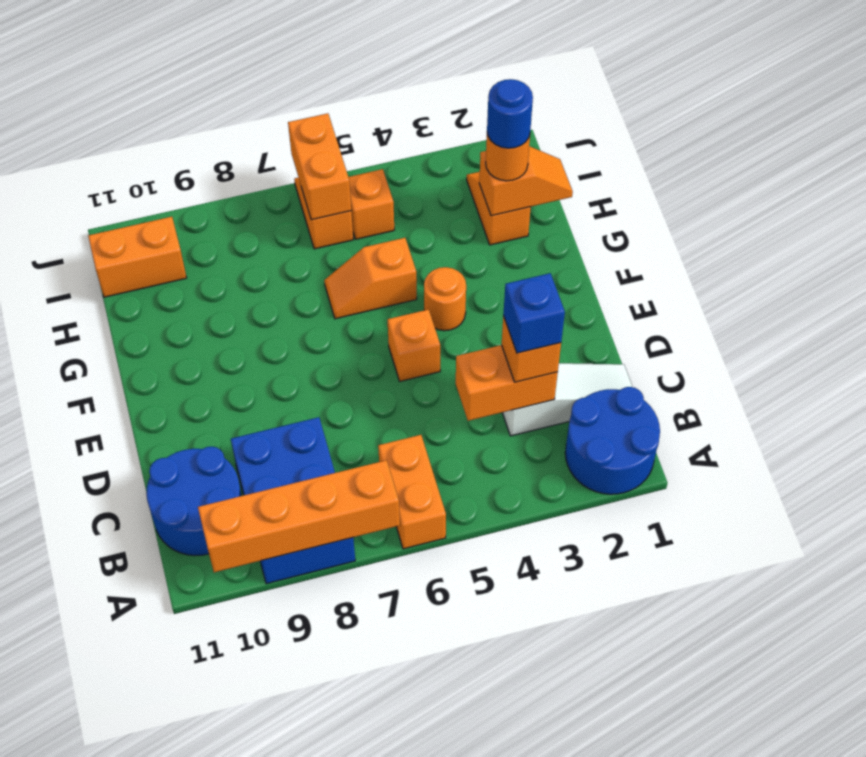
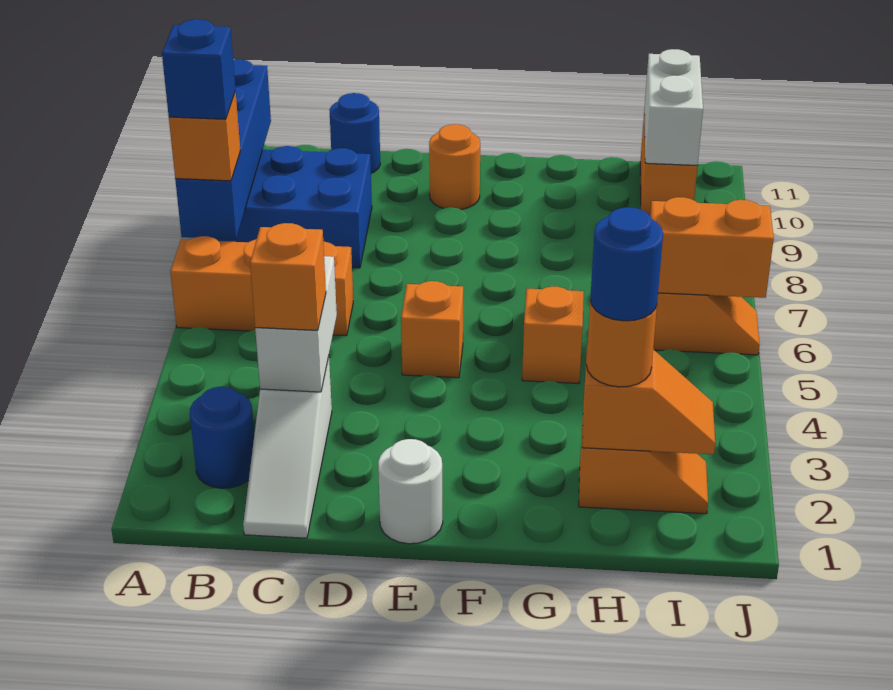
blue 2x2 round brick [565,387,660,494] -> blue 1x1 round brick [190,387,254,488]
orange 1x2 brick [378,435,446,549] -> orange 1x3 brick [170,236,353,336]
orange 1x4 brick [198,460,400,572] -> blue 1x4 brick [175,59,271,240]
blue 2x2 round brick [146,447,242,556] -> blue 1x1 round brick [330,93,380,173]
orange 1x2 brick [456,345,558,421] -> white 1x2 brick [255,256,337,392]
blue 1x1 brick [503,273,565,353] -> blue 1x1 brick moved to [162,19,236,119]
none -> white 1x1 round brick [378,439,443,544]
orange 1x1 round brick [424,267,466,331] -> orange 1x1 round brick moved to [429,124,480,210]
orange 1x2 slope [479,146,573,216] -> orange 1x2 slope turned to [582,346,715,454]
orange 1x1 brick [349,169,394,239] -> orange 1x1 brick moved to [169,91,240,181]
none -> white 1x2 brick [644,49,703,166]

